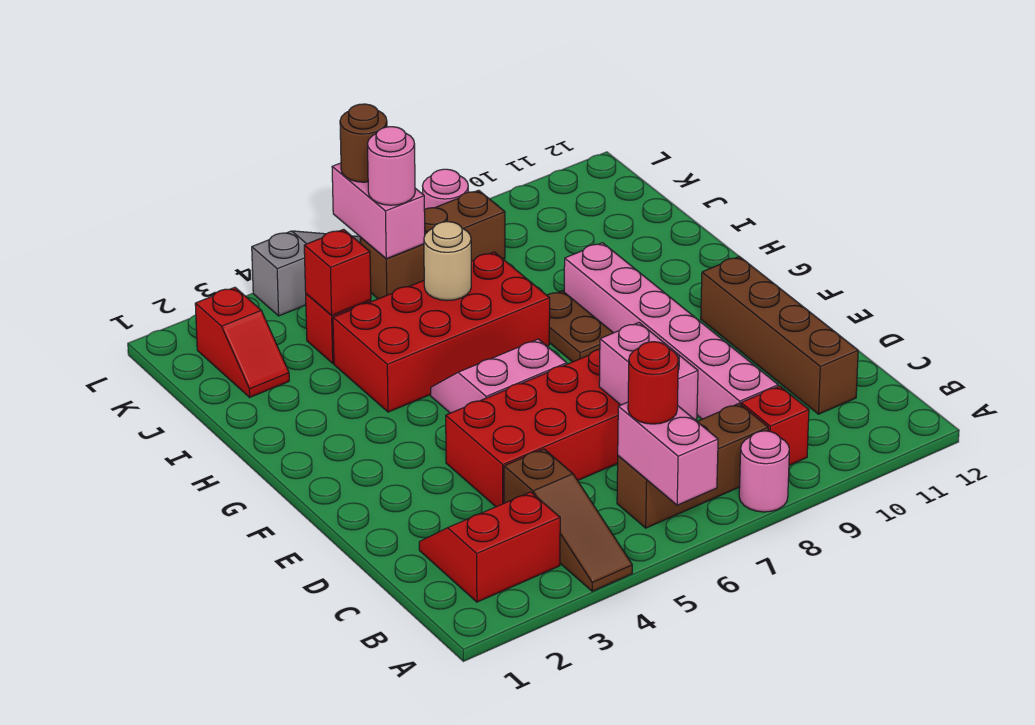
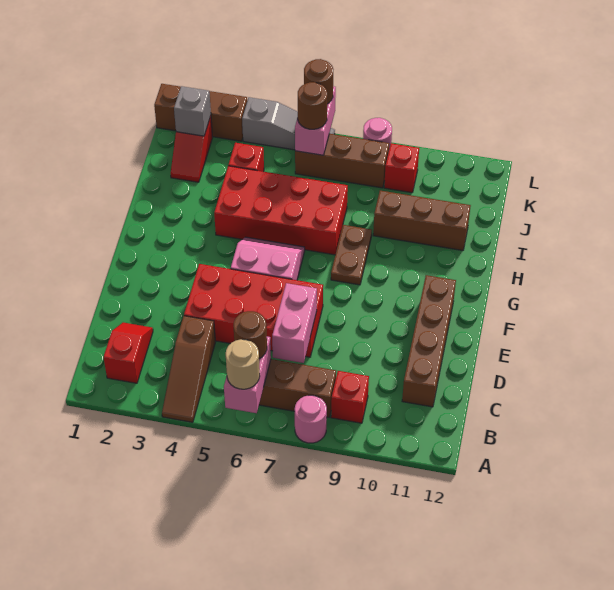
red 2x2 slope [419,492,560,602] -> red 1x2 slope [104,322,153,383]
red 1x1 round brick [628,342,678,424] -> brown 1x1 round brick [234,311,267,359]
pink 1x6 brick [564,243,778,419] -> none
tan 1x1 round brick [424,222,471,301] -> tan 1x1 round brick moved to [226,339,260,389]
none -> brown 1x3 brick [373,191,471,251]
red 1x1 brick [304,229,371,316] -> red 1x1 brick moved to [384,143,419,193]
none -> grey 1x1 brick [174,86,211,136]
pink 1x1 round brick [368,127,415,205] -> brown 1x1 round brick [298,82,327,129]
none -> brown 1x3 brick [154,84,247,141]

